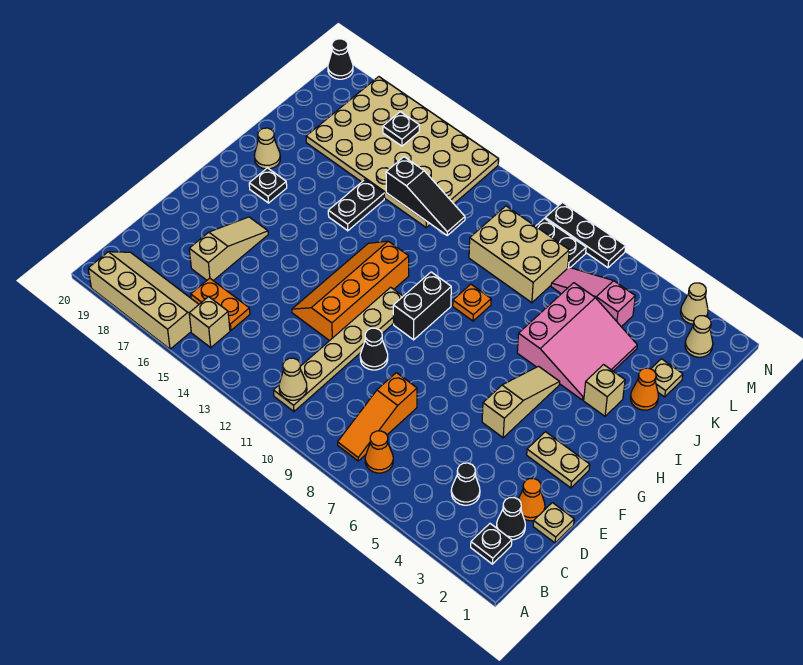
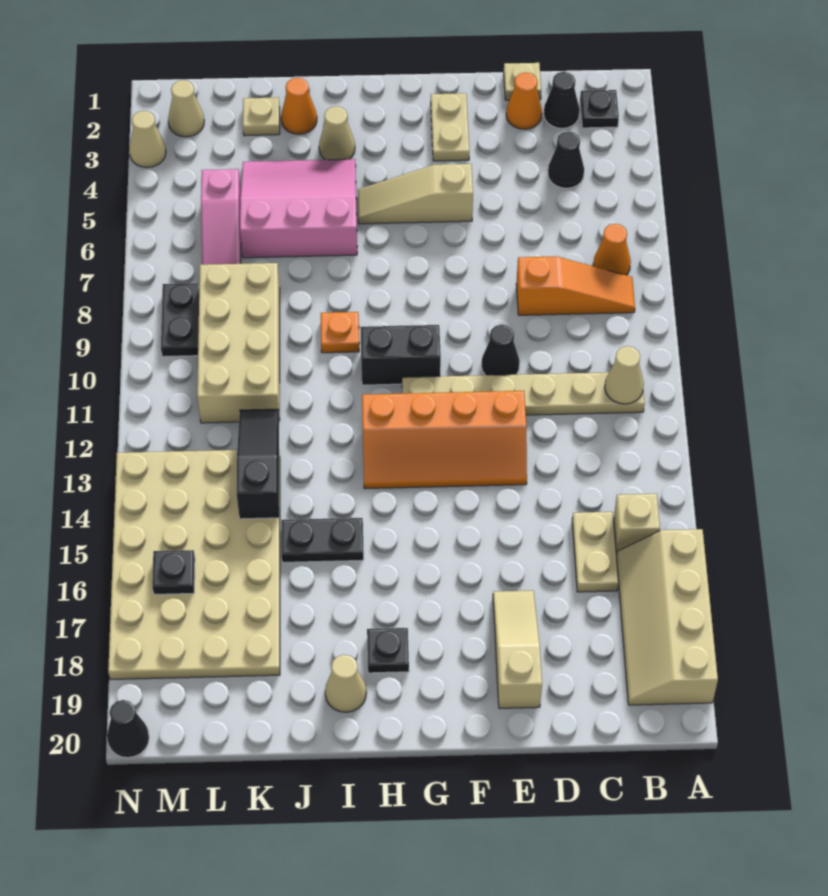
orange 1x2 plate [191,278,250,330] -> tan 1x2 plate [572,512,618,592]
tan 1x3 slope [189,217,268,281] -> tan 1x3 slope turned to [493,590,542,708]
tan 1x1 brick [584,365,625,416] -> tan 1x1 cone [319,106,355,160]
tan 2x3 brick [469,206,569,303] -> tan 2x4 brick [197,263,280,423]
black 1x3 plate [545,202,626,268] -> none

